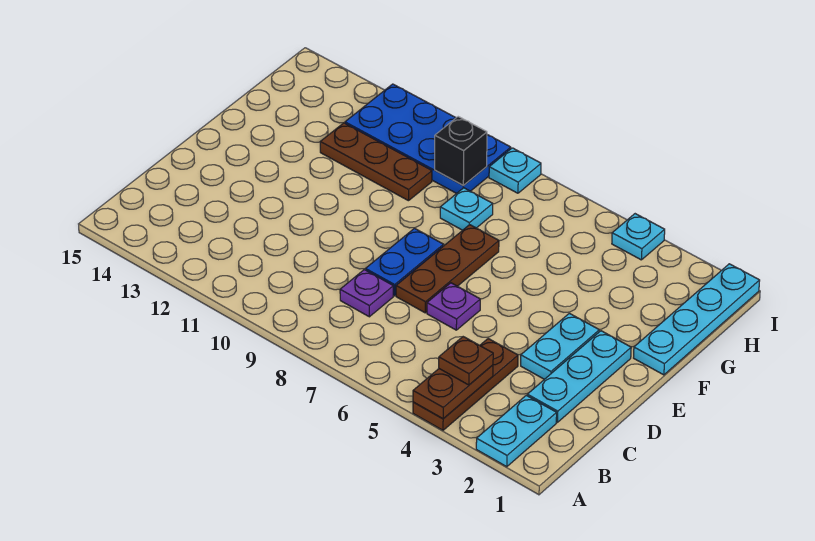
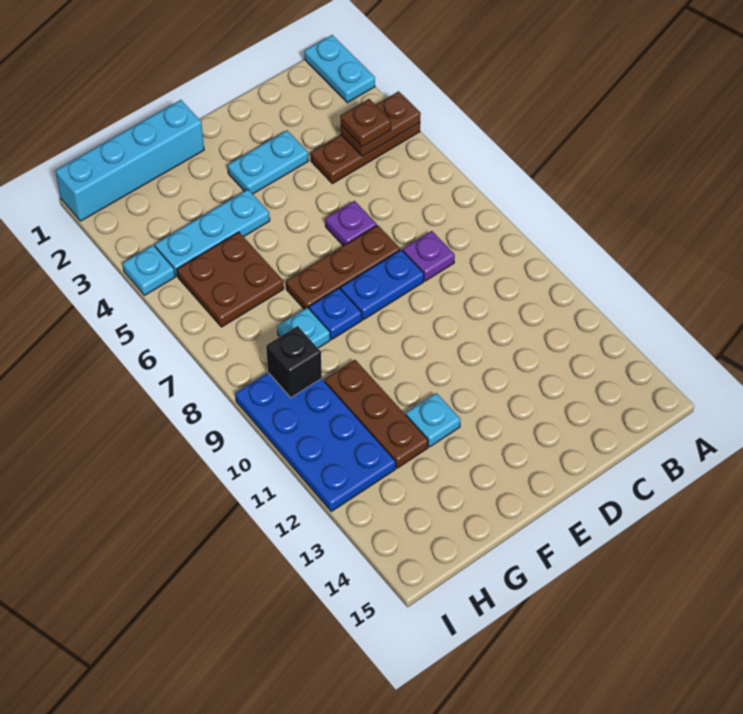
cyan 1x2 plate [476,395,557,467] -> cyan 1x2 plate turned to [305,35,375,103]
cyan 1x3 plate [527,331,631,422] -> cyan 1x3 plate moved to [155,189,270,276]
cyan 1x4 plate [634,264,760,375] -> cyan 1x4 brick [56,100,204,221]
none -> blue 1x1 plate [309,288,362,339]
none -> brown 2x2 plate [177,232,284,327]
cyan 1x1 plate [489,148,541,193] -> cyan 1x1 plate moved to [406,393,460,447]

